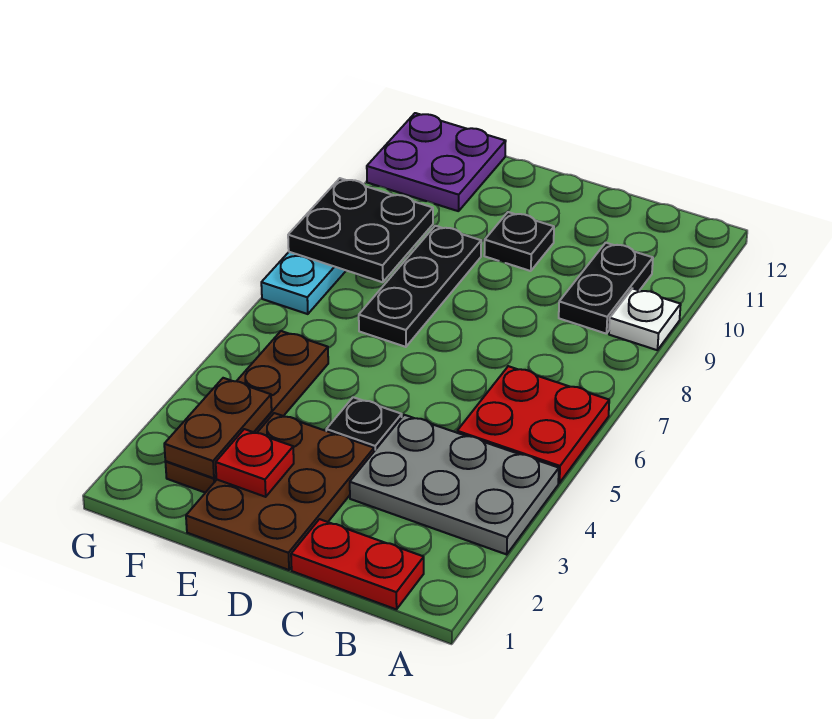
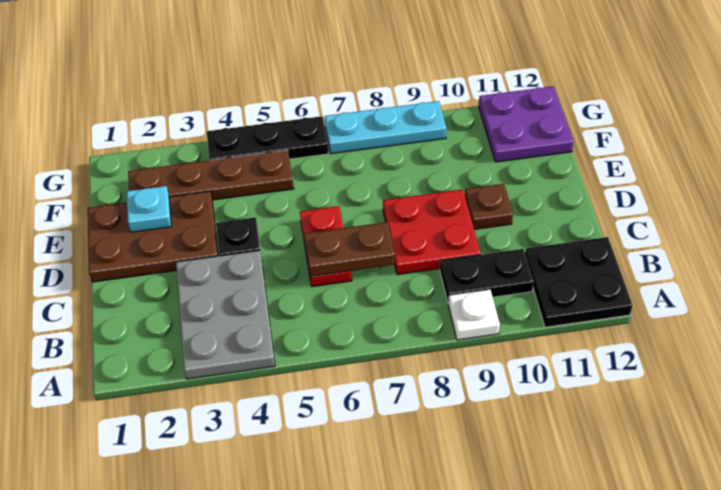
red 2x2 plate [457,366,609,483] -> red 2x2 plate moved to [383,189,481,275]
red 1x2 plate [291,519,424,609] -> red 1x2 plate moved to [300,206,352,287]
black 1x1 plate [484,212,554,271] -> brown 1x1 plate [465,184,513,229]
red 1x1 plate [216,429,294,497] -> cyan 1x1 plate [127,186,171,232]
black 1x3 plate [359,226,481,347] -> black 1x3 plate moved to [207,116,329,160]
brown 1x2 plate [164,378,272,478] -> brown 1x2 plate moved to [304,222,395,277]
black 2x2 plate [288,178,433,282] -> black 2x2 plate moved to [525,237,633,327]

